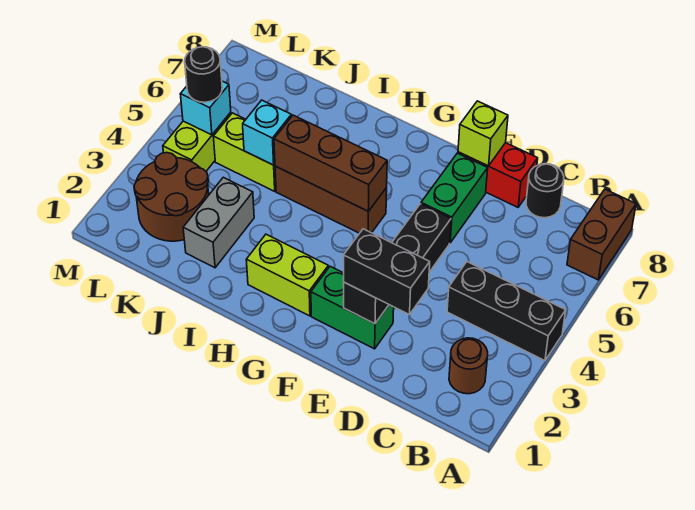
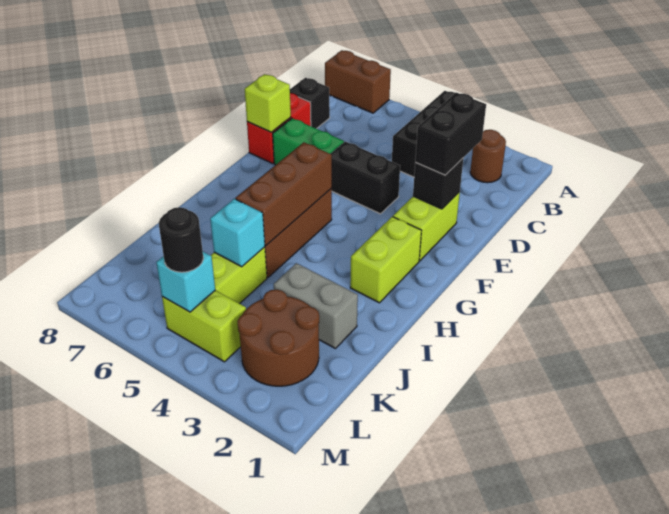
black 1x1 round brick [526,164,564,218] -> black 1x1 brick [290,78,330,129]
green 1x2 brick [311,266,394,349] -> lime 1x2 brick [393,192,460,261]

